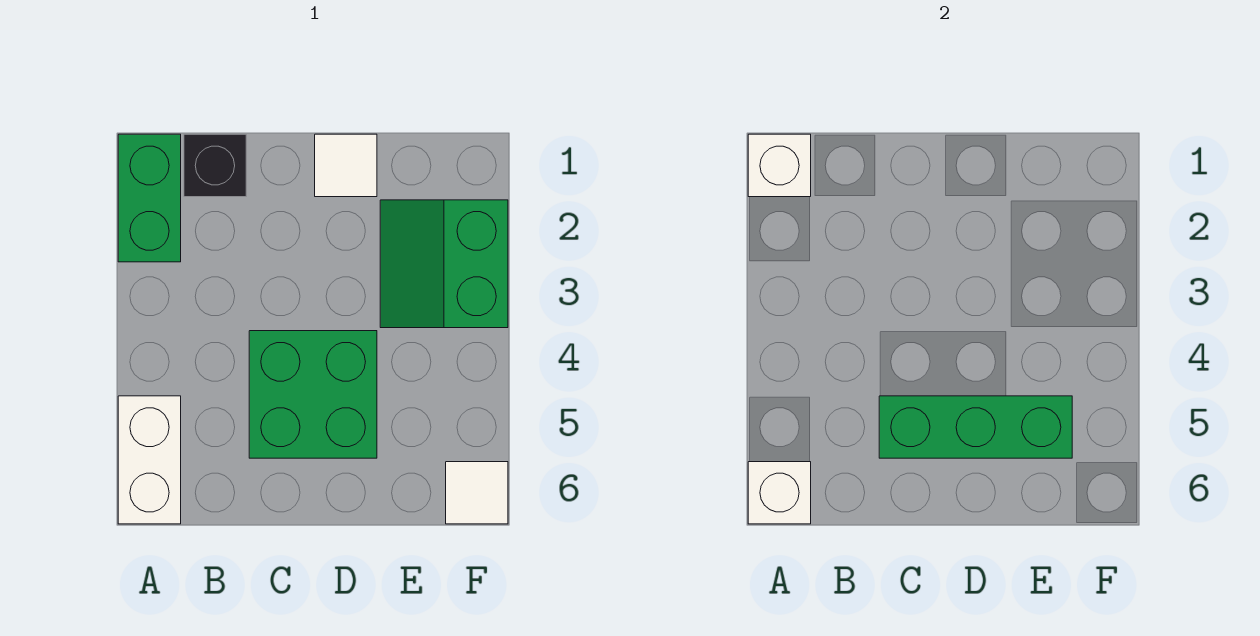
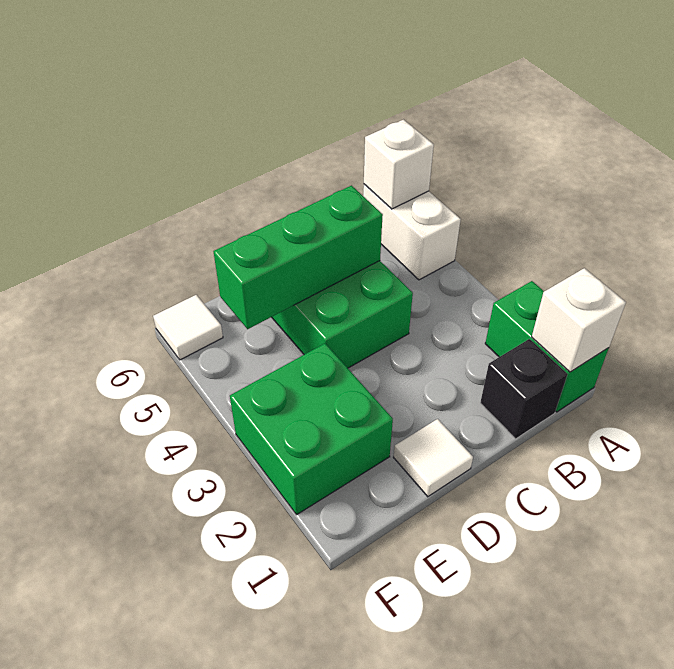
green 2x2 slope [380,200,508,328] -> green 2x2 brick [230,344,393,515]

